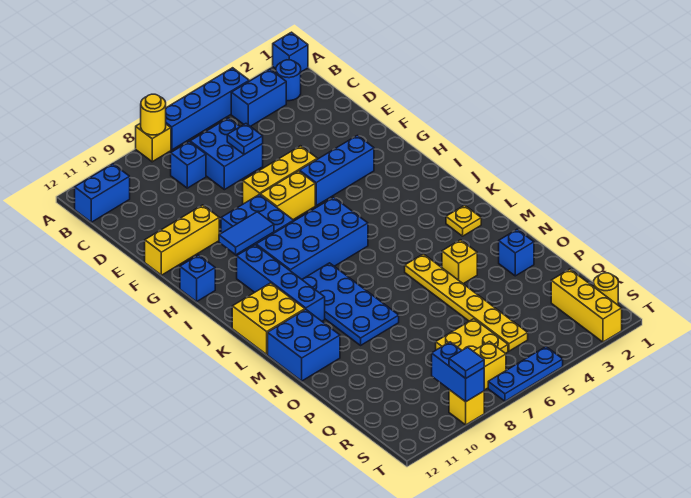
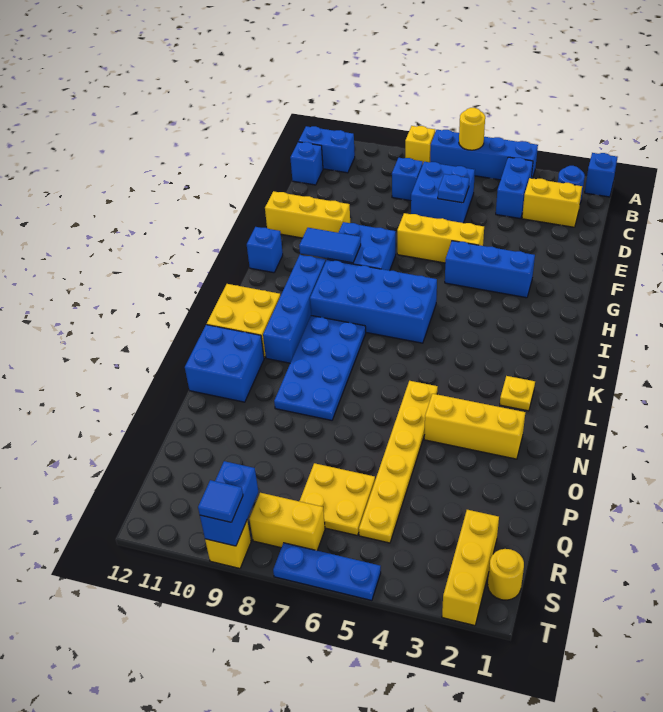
yellow 1x1 round brick [141,94,166,135] -> yellow 1x1 round brick moved to [459,108,485,150]
blue 1x2 brick [231,69,286,126] -> blue 1x2 brick turned to [496,157,533,219]
yellow 1x2 brick [260,171,315,220] -> yellow 1x2 brick moved to [522,178,582,227]
yellow 1x1 brick [442,240,477,284] -> yellow 1x3 brick [424,394,525,459]
blue 1x1 brick [499,229,534,276] -> blue 1x1 brick moved to [290,142,323,185]

